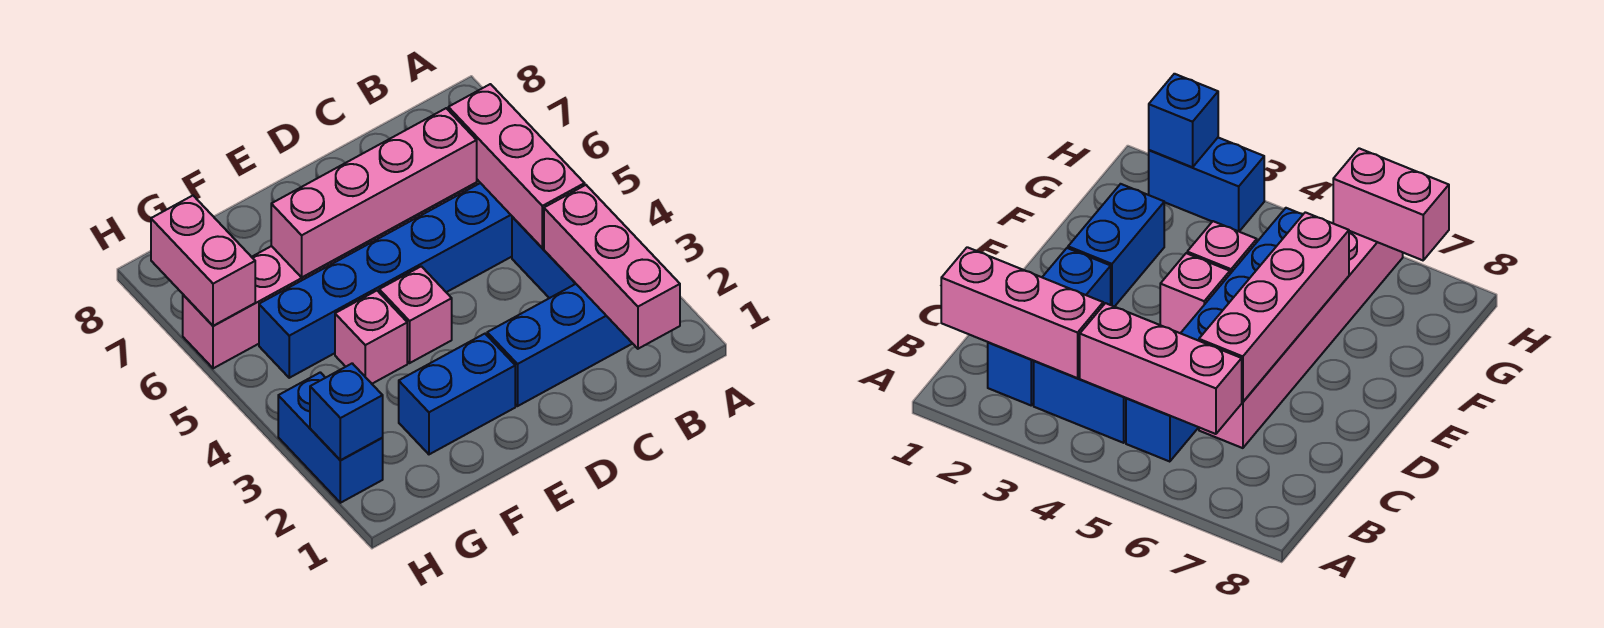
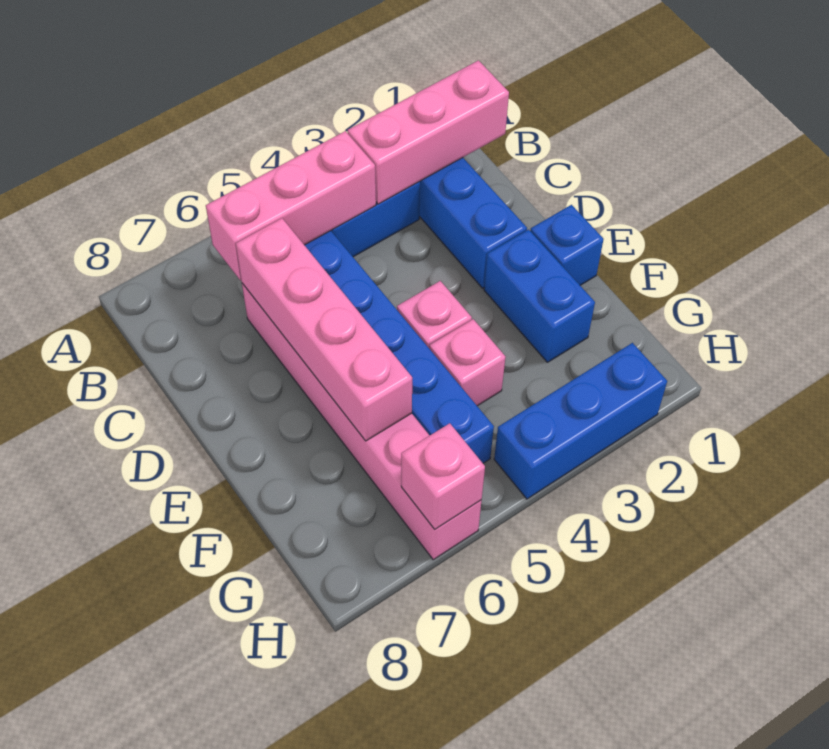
blue 1x2 brick [278,372,383,503] -> blue 1x3 brick [494,343,667,499]
blue 1x1 brick [310,363,383,460] -> blue 1x1 brick moved to [531,205,603,285]
pink 1x2 brick [151,196,255,326] -> pink 1x1 brick [401,423,485,529]

